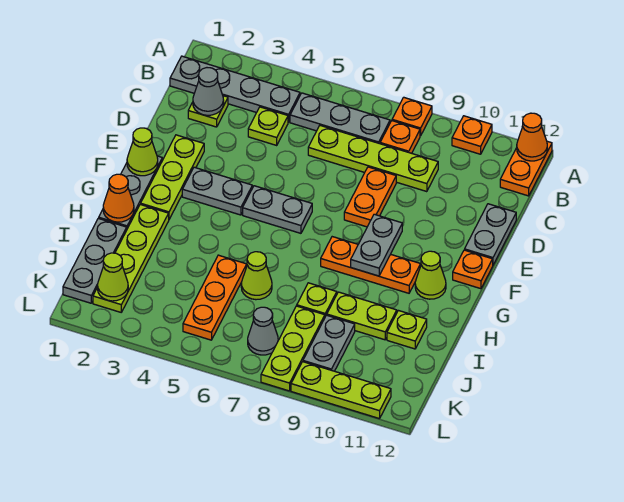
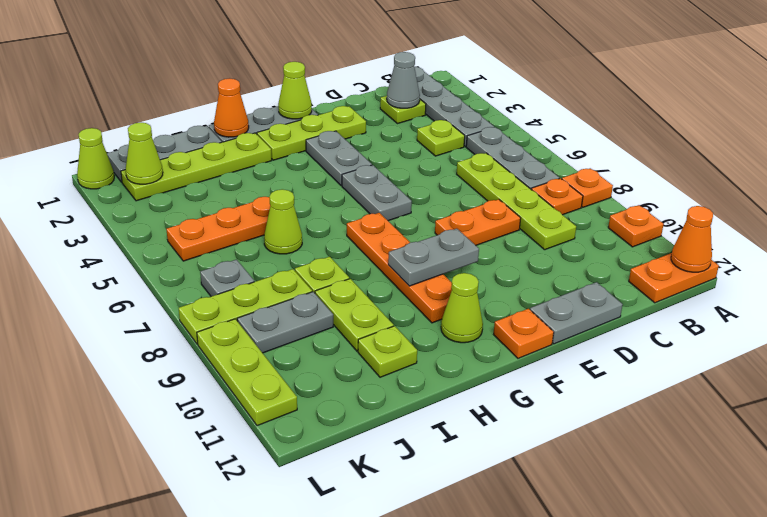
orange 1x3 plate [321,237,421,293] -> orange 1x4 plate [347,213,452,323]
grey 1x1 cone [248,307,278,355] -> grey 1x1 plate [200,260,254,296]
none -> lime 1x1 cone [77,128,114,189]

